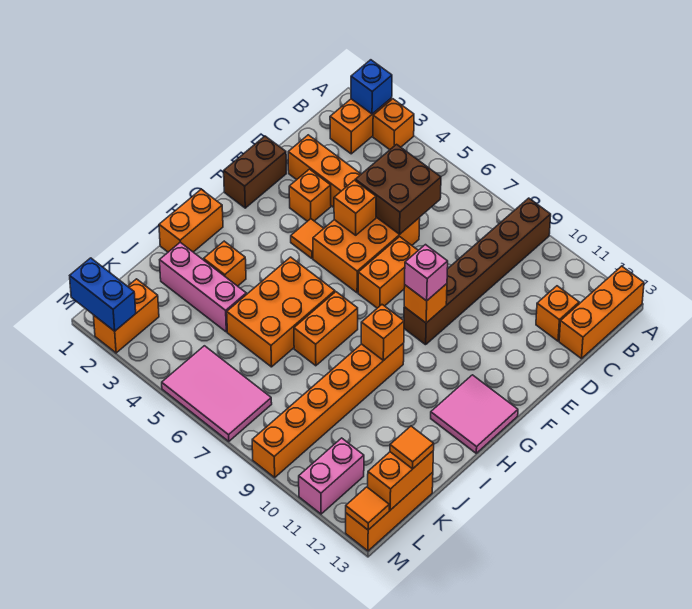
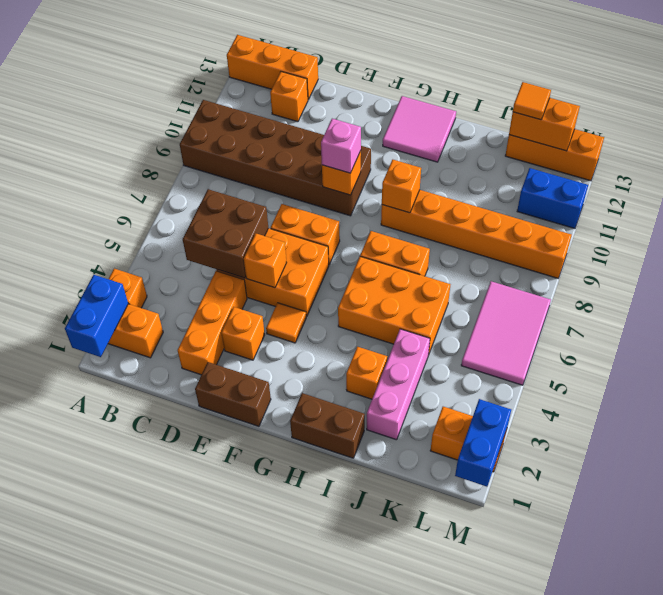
blue 1x1 brick [351,60,392,114] -> blue 1x2 brick [65,275,128,357]
brown 1x6 brick [404,198,551,345] -> brown 2x6 brick [180,100,371,216]
orange 1x2 brick [159,189,223,252] -> brown 1x2 brick [290,393,365,458]
pink 1x2 brick [299,438,364,514] -> blue 1x2 brick [517,168,588,229]
orange 1x1 tile [346,487,389,530] -> none

